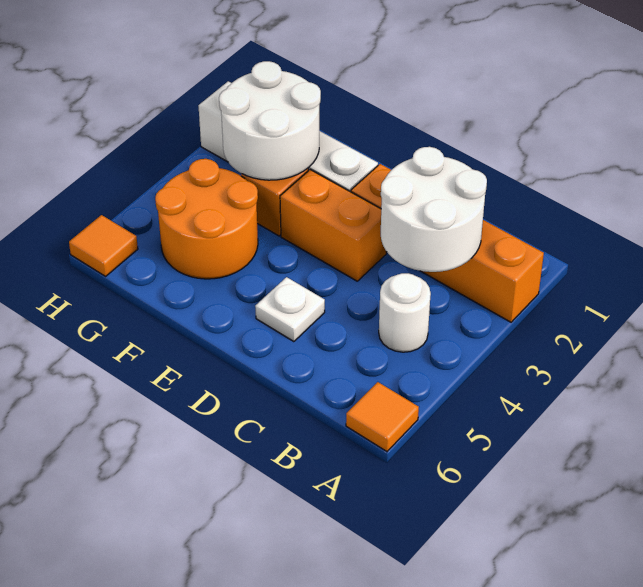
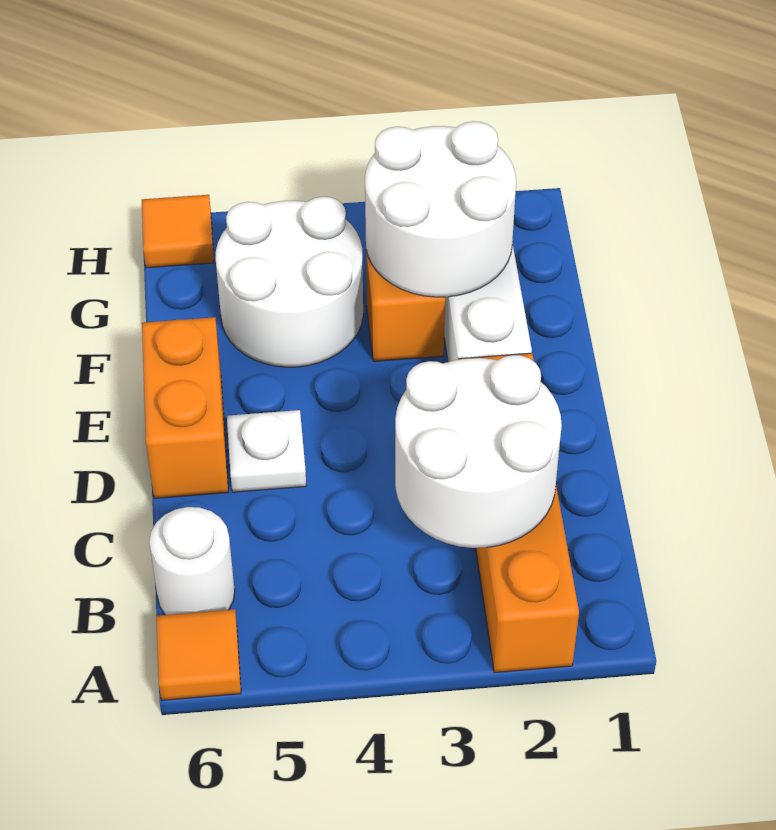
white 1x1 round brick [379,273,431,352] -> white 1x1 round brick moved to [149,507,235,615]
orange 1x2 brick [280,170,386,281] -> orange 1x2 brick moved to [142,317,228,498]
orange 2x2 round brick [155,159,258,279] -> white 2x2 round brick [216,197,363,367]

